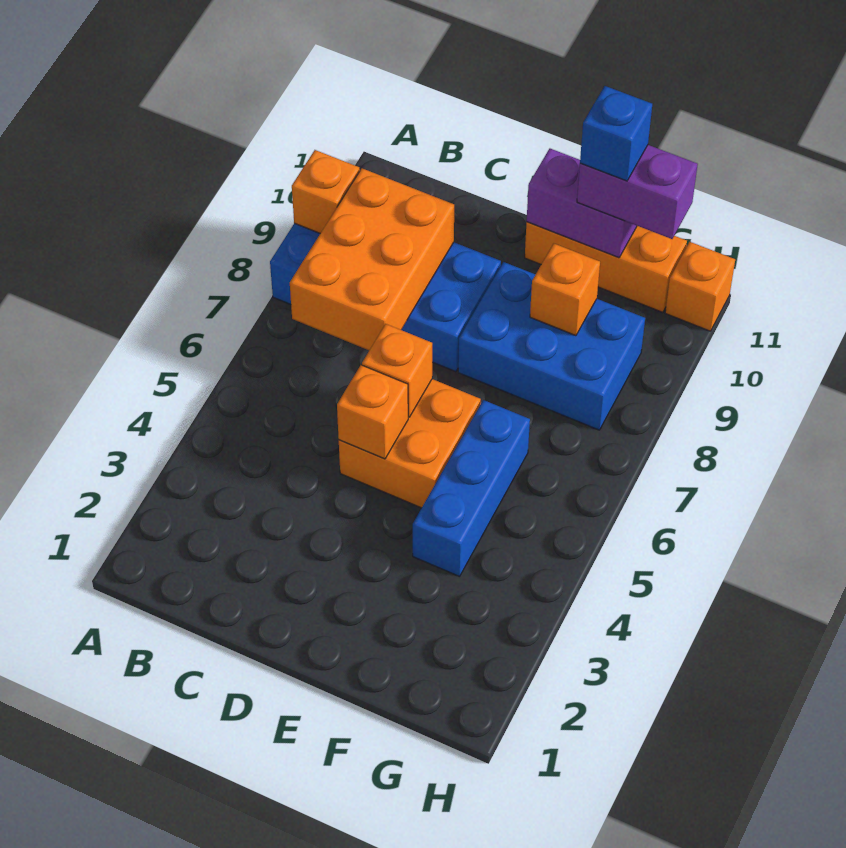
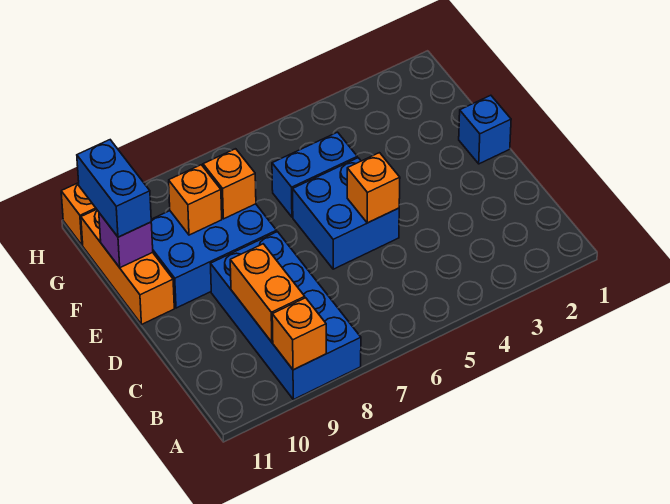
orange 2x3 brick [290,168,454,350] -> orange 1x2 brick [230,244,305,342]
orange 2x2 brick [339,379,481,508] -> blue 2x2 brick [293,158,399,269]
orange 1x1 brick [362,324,432,417] -> orange 1x1 brick moved to [203,149,256,219]
blue 2x3 brick [458,262,645,430] -> blue 2x3 brick turned to [151,204,277,308]
purple 1x2 brick [527,149,637,258] -> purple 1x1 brick [99,213,153,268]
blue 1x3 brick [413,400,530,577] -> blue 1x2 brick [272,132,357,217]
purple 1x2 brick [577,145,698,239] -> blue 1x2 brick [77,140,151,237]
blue 1x1 brick [580,86,652,181] -> blue 1x1 brick moved to [459,95,511,164]

